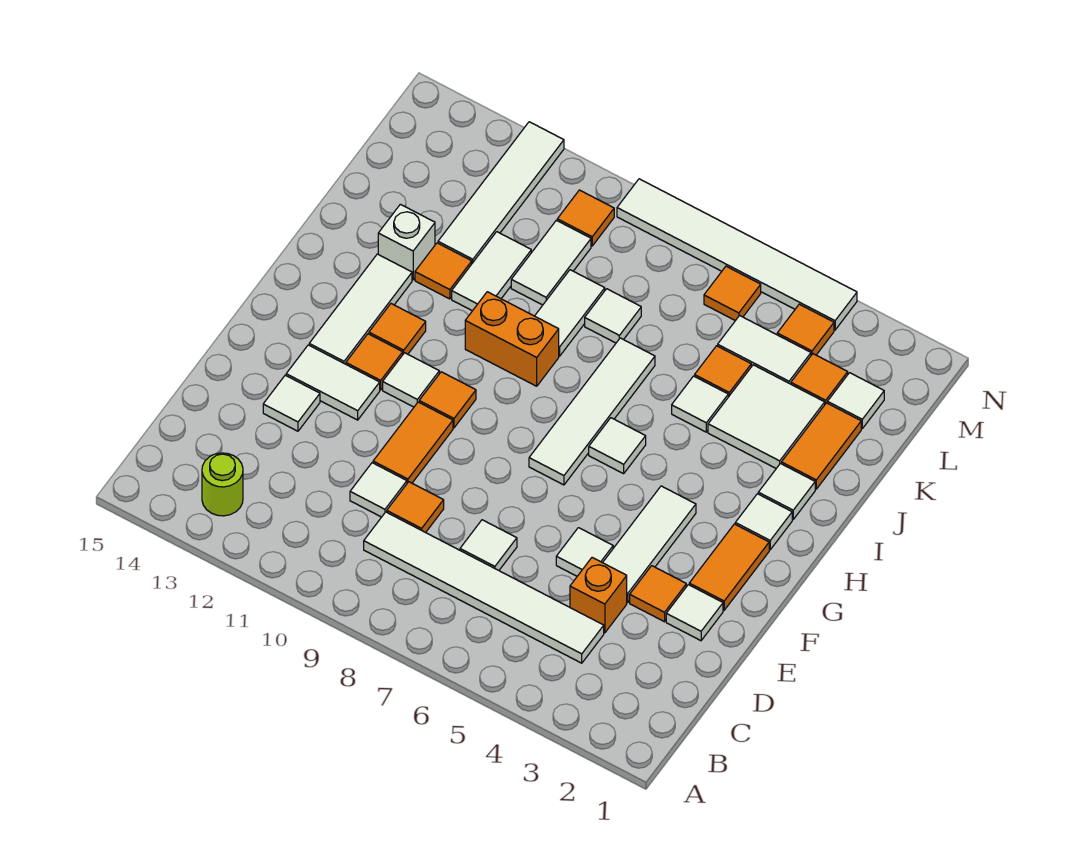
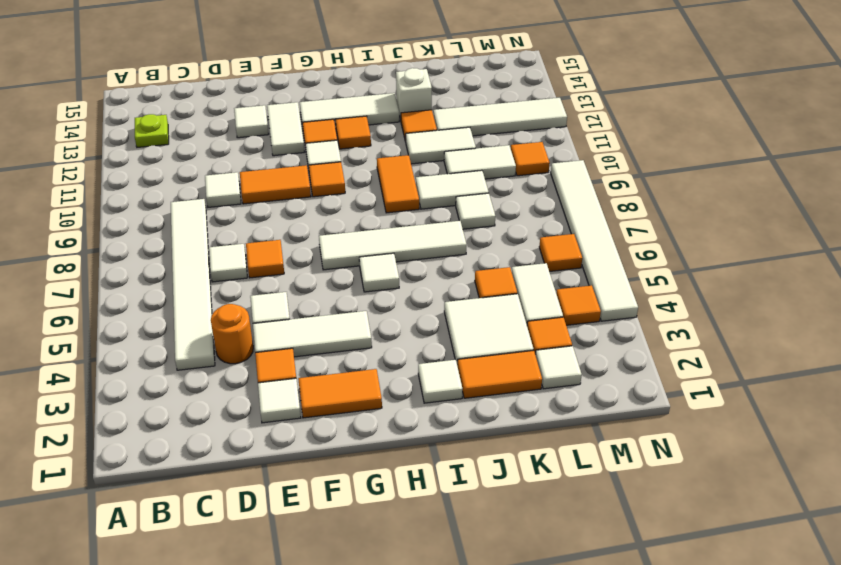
lime 1x1 round brick [202,453,243,516] -> lime 1x1 plate [135,114,169,147]
orange 1x1 brick [570,558,627,633] -> orange 1x1 round brick [211,304,253,364]
orange 1x1 tile [387,482,444,533] -> orange 1x1 tile moved to [246,240,284,278]
white 1x1 tile [735,494,792,550] -> none
orange 1x2 brick [465,292,559,386] -> orange 1x2 tile [377,155,419,213]
white 1x1 tile [672,376,728,432] -> none

